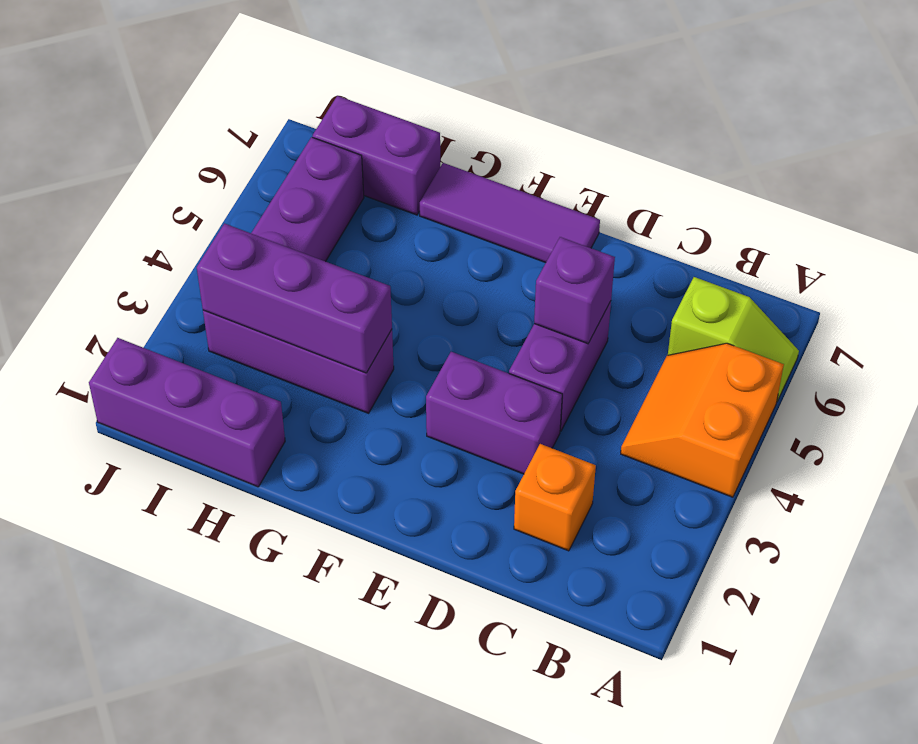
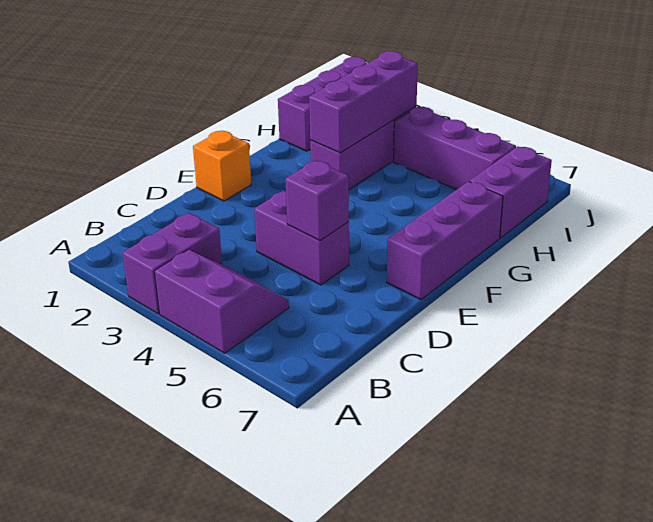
orange 2x2 slope [621,343,784,497] -> purple 2x2 slope [155,250,289,353]
lime 1x2 slope [668,277,799,401] -> none
orange 1x1 brick [514,444,596,551] -> orange 1x1 brick moved to [193,131,251,201]
purple 1x2 brick [426,352,562,474] -> purple 1x2 brick moved to [123,213,222,314]
purple 1x3 tile [420,163,600,263] -> purple 1x3 brick [387,181,503,300]

